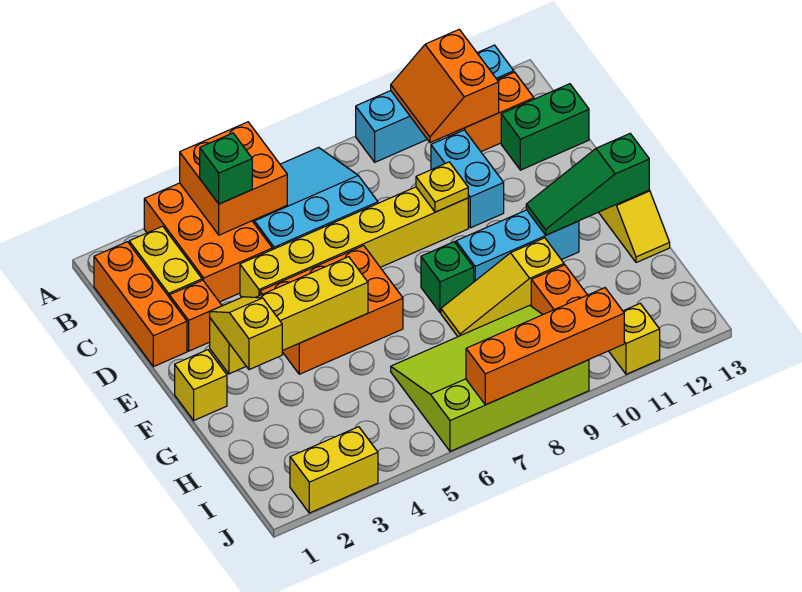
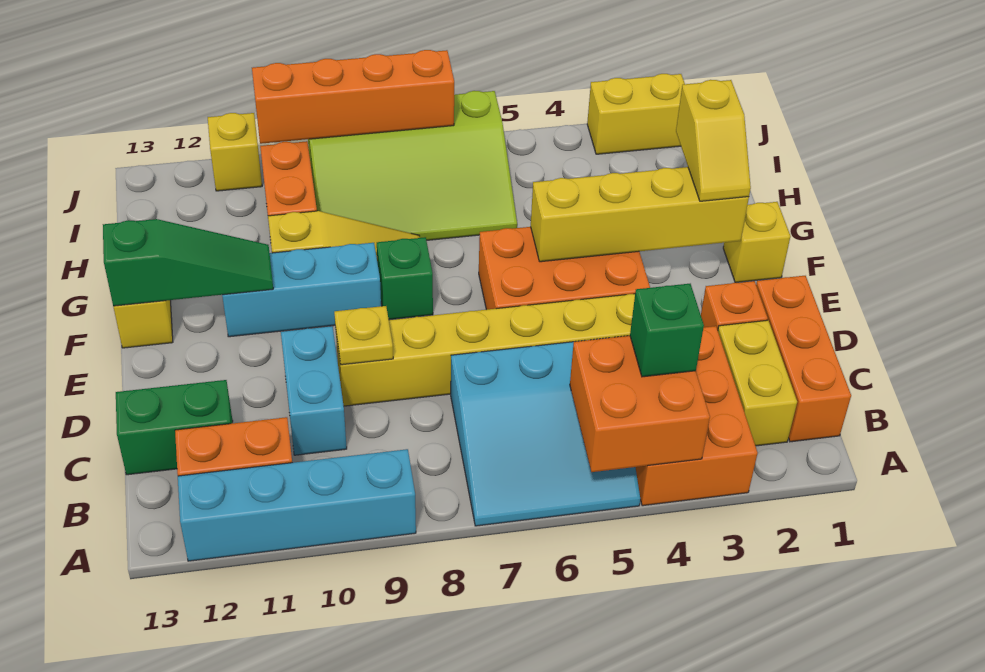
orange 2x2 slope [391,29,499,143] -> none

